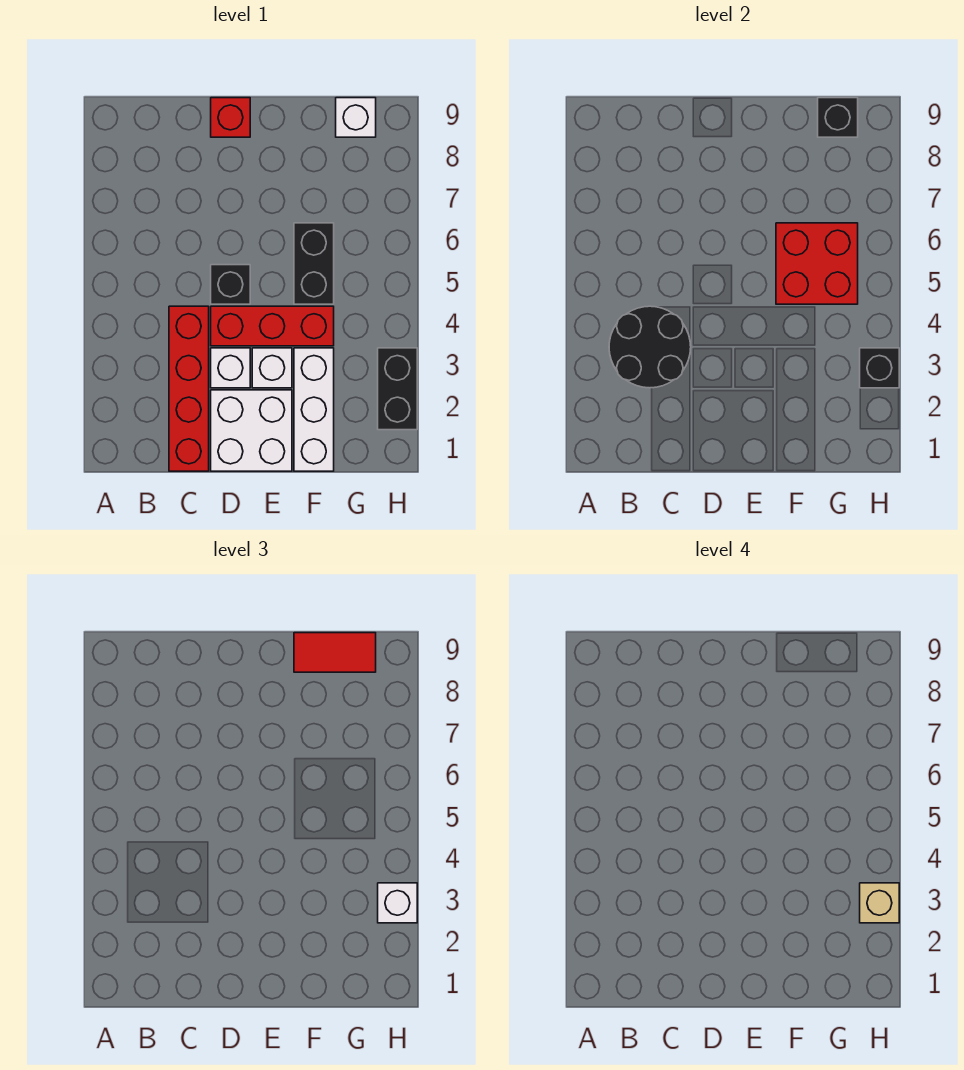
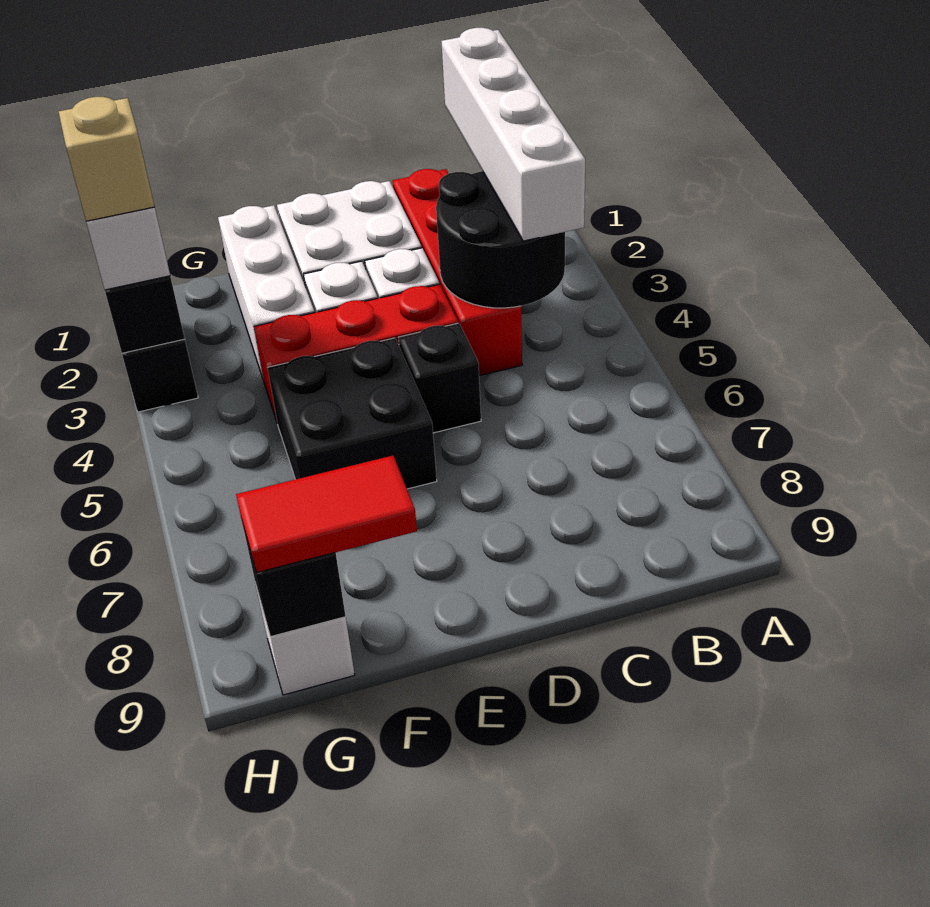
none -> white 1x4 brick [441,28,585,241]
red 1x1 brick [211,98,250,137] -> none
black 1x2 brick [294,223,334,304] -> black 2x2 brick [268,338,437,489]
red 2x2 brick [776,223,858,304] -> none

